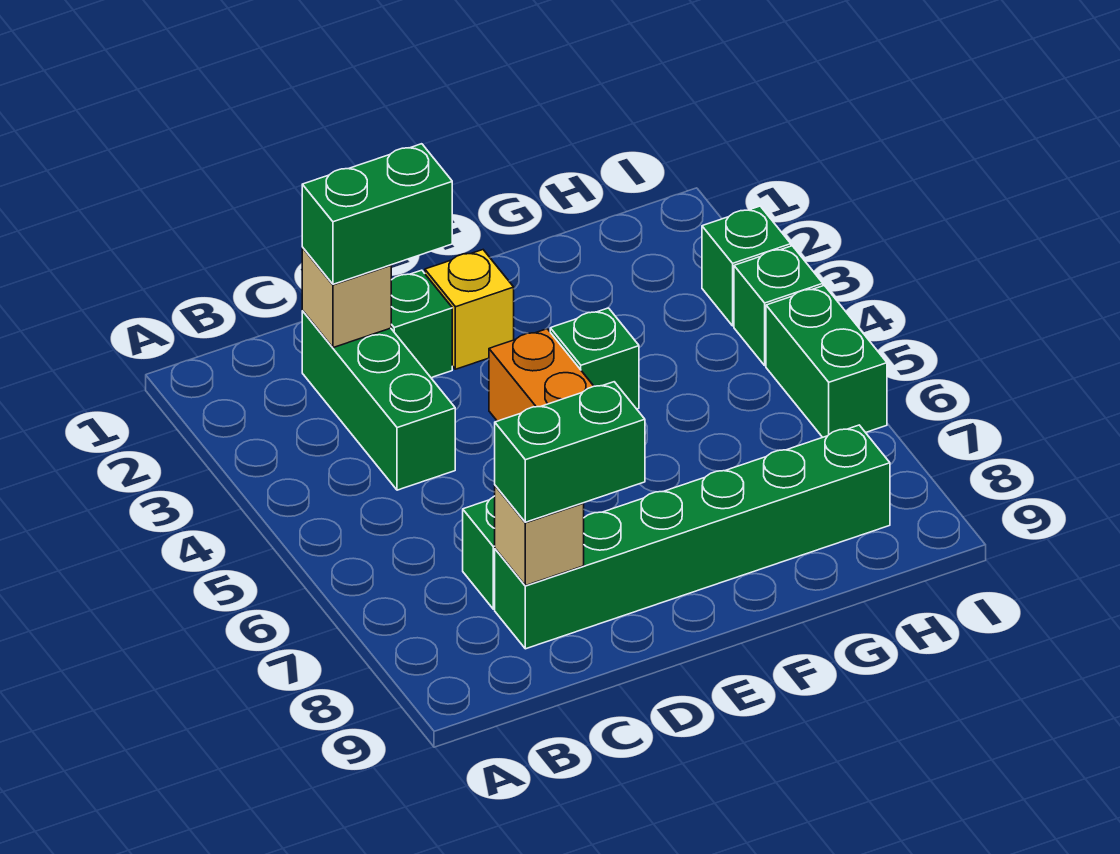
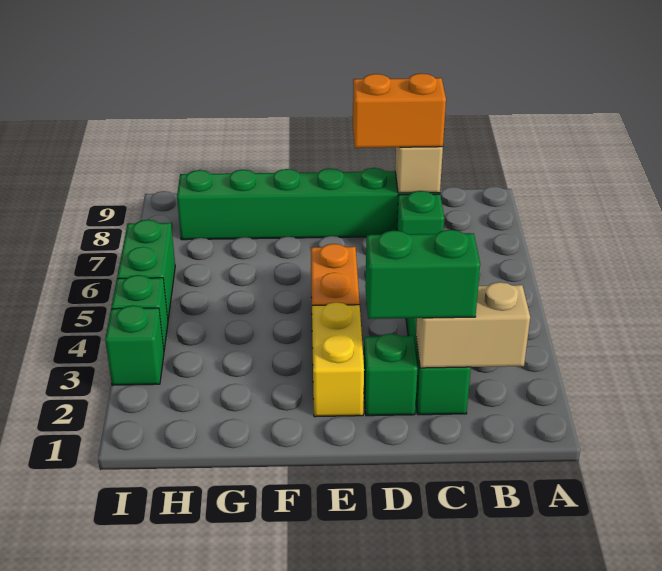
tan 1x1 brick [302,248,391,348] -> tan 1x2 brick [416,282,530,368]
green 1x2 brick [495,382,645,522] -> orange 1x2 brick [353,73,446,148]
yellow 1x1 brick [425,250,514,369] -> yellow 1x2 brick [312,302,364,417]
green 1x1 brick [550,308,639,409] -> none

